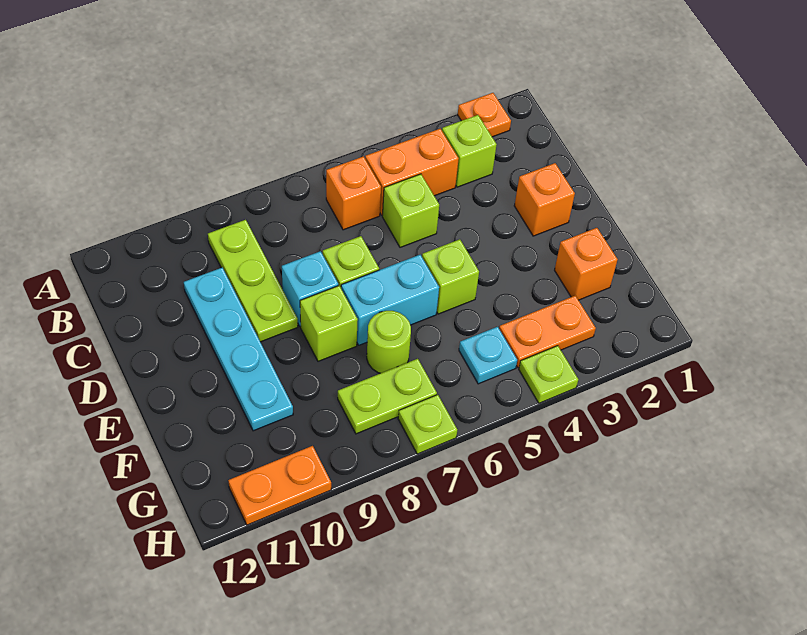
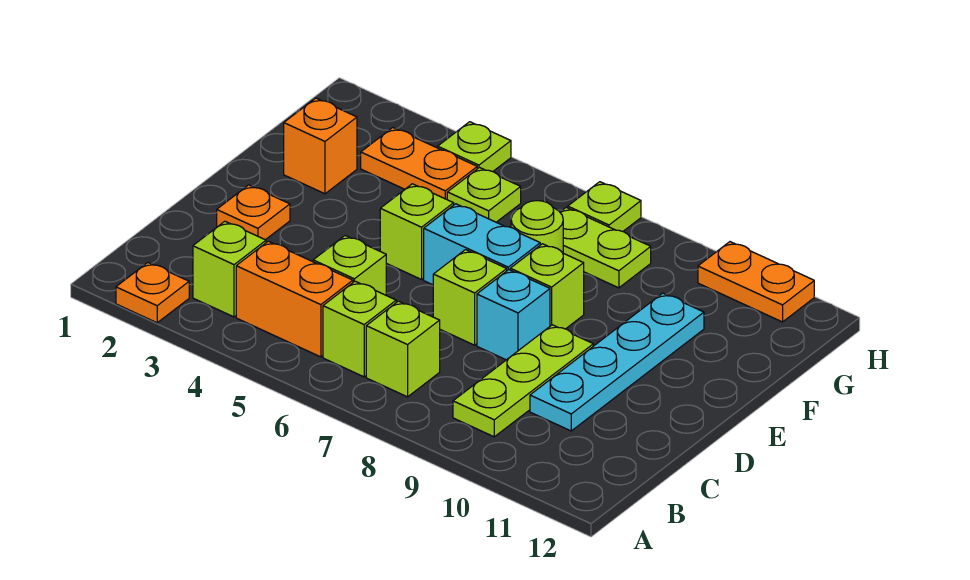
orange 1x1 brick [326,156,381,230] -> lime 1x1 brick [323,281,396,377]
none -> lime 1x1 brick [366,301,440,397]
orange 1x1 brick [514,163,575,236] -> orange 1x1 plate [217,185,290,240]
cyan 1x1 plate [459,327,517,384] -> lime 1x1 plate [447,168,521,222]

